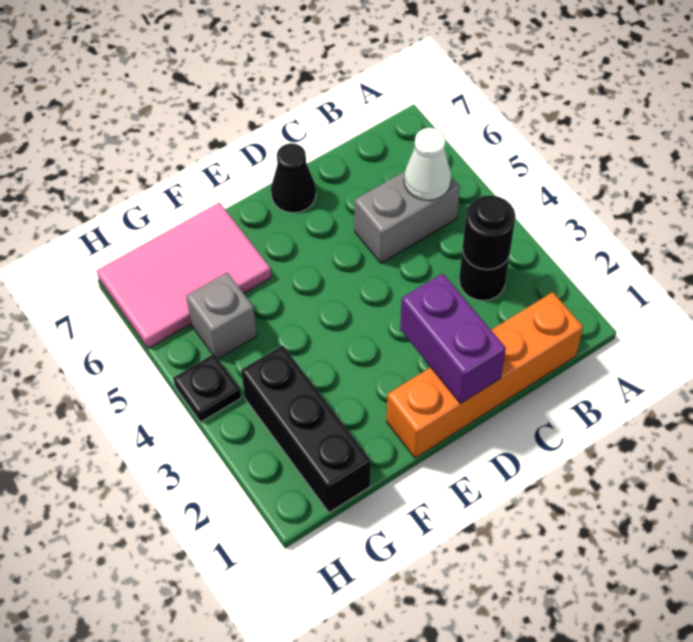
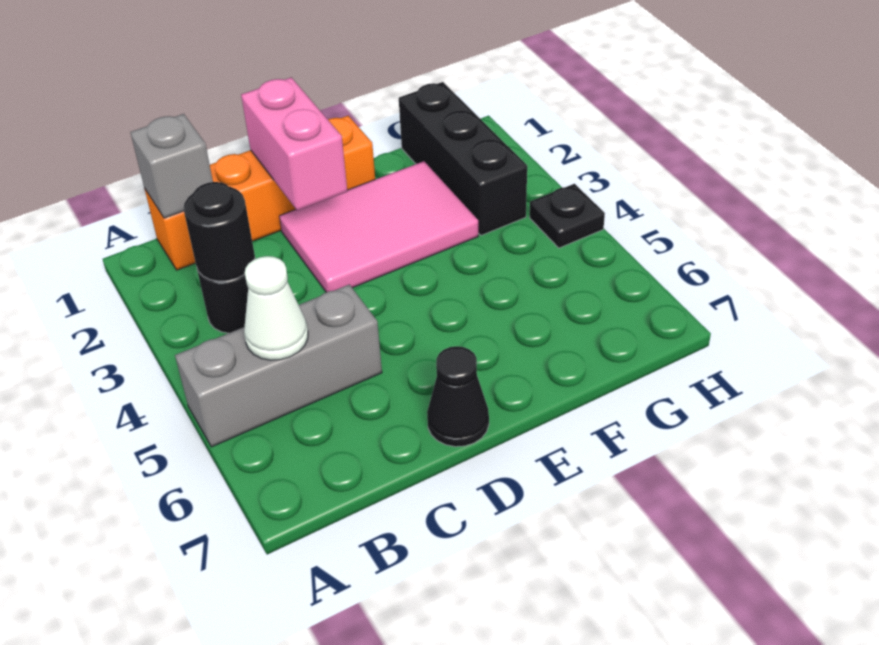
grey 1x2 brick [355,171,460,263] -> grey 1x3 brick [175,284,382,447]
purple 1x2 brick [400,273,506,404] -> pink 1x2 brick [241,77,347,211]
pink 2x3 tile [97,203,271,348] -> pink 2x3 tile moved to [279,161,478,292]
grey 1x1 brick [186,273,257,359] -> grey 1x1 brick moved to [130,114,213,218]

